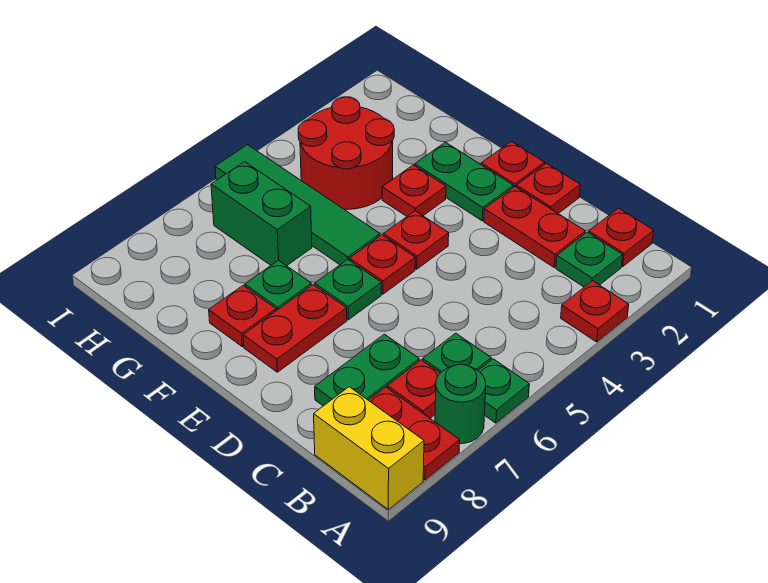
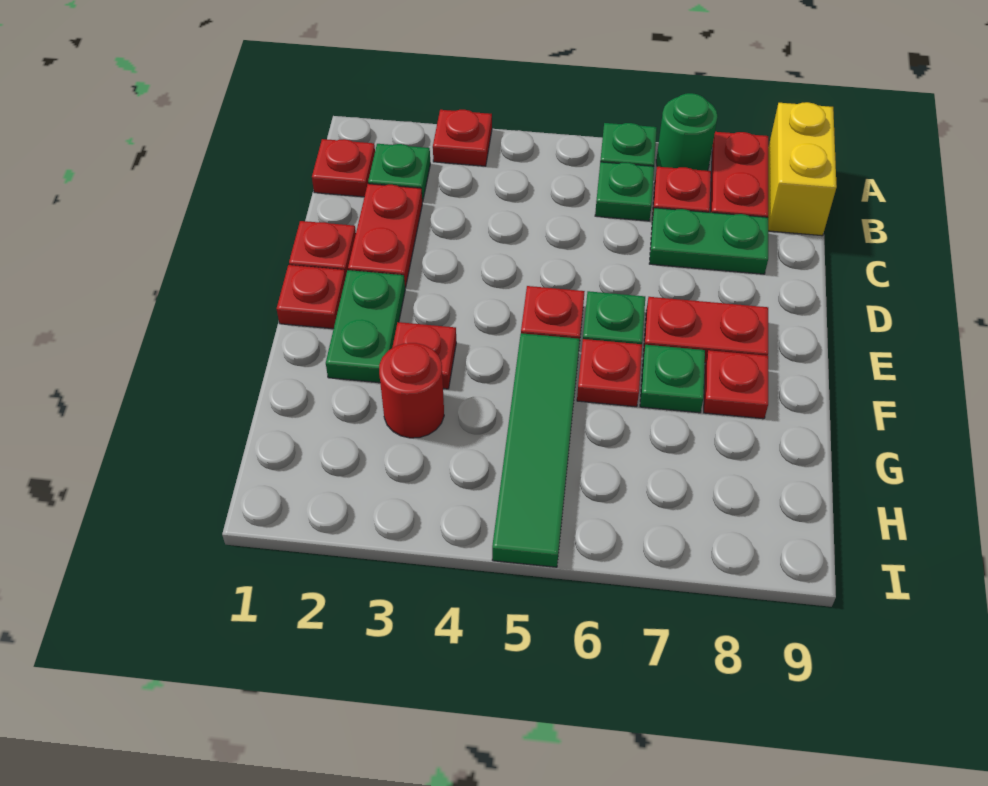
red 1x1 plate [383,211,449,269] -> red 1x1 plate moved to [577,339,642,407]
red 2x2 round brick [298,97,394,209] -> red 1x1 round brick [379,343,444,438]
green 1x2 brick [211,162,312,266] -> none

